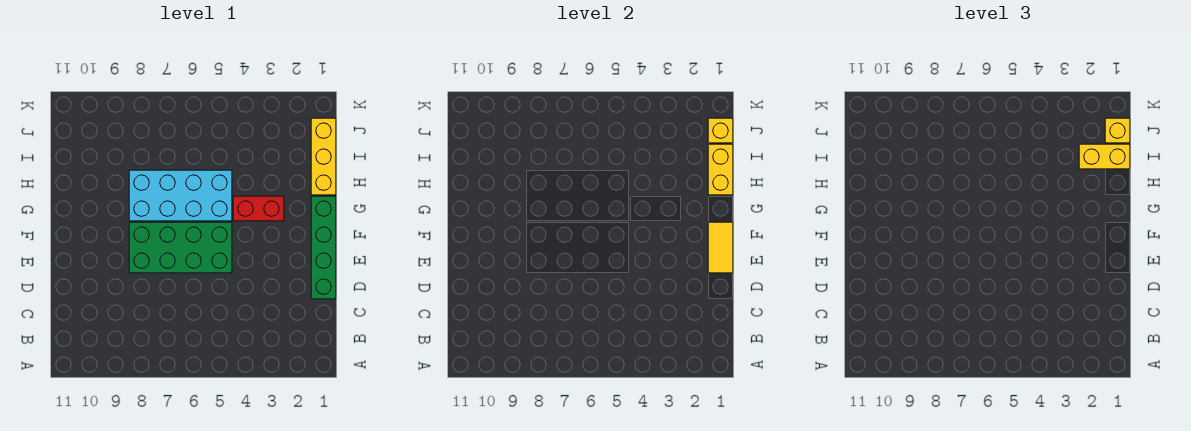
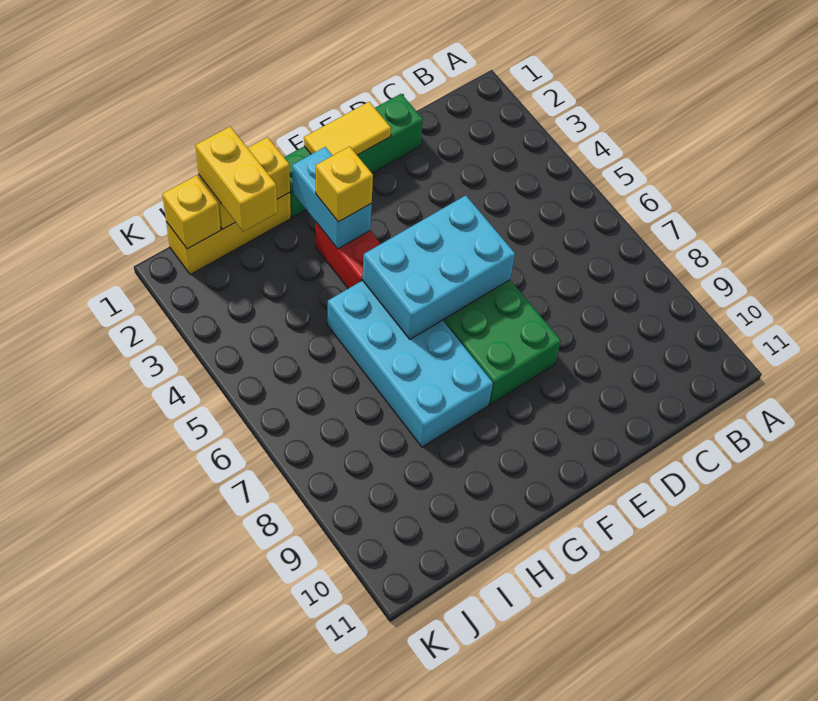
none -> cyan 2x3 brick [362,195,515,339]
none -> cyan 1x2 brick [292,147,372,249]
yellow 1x1 brick [1105,118,1130,143] -> yellow 1x1 brick moved to [316,147,373,222]

